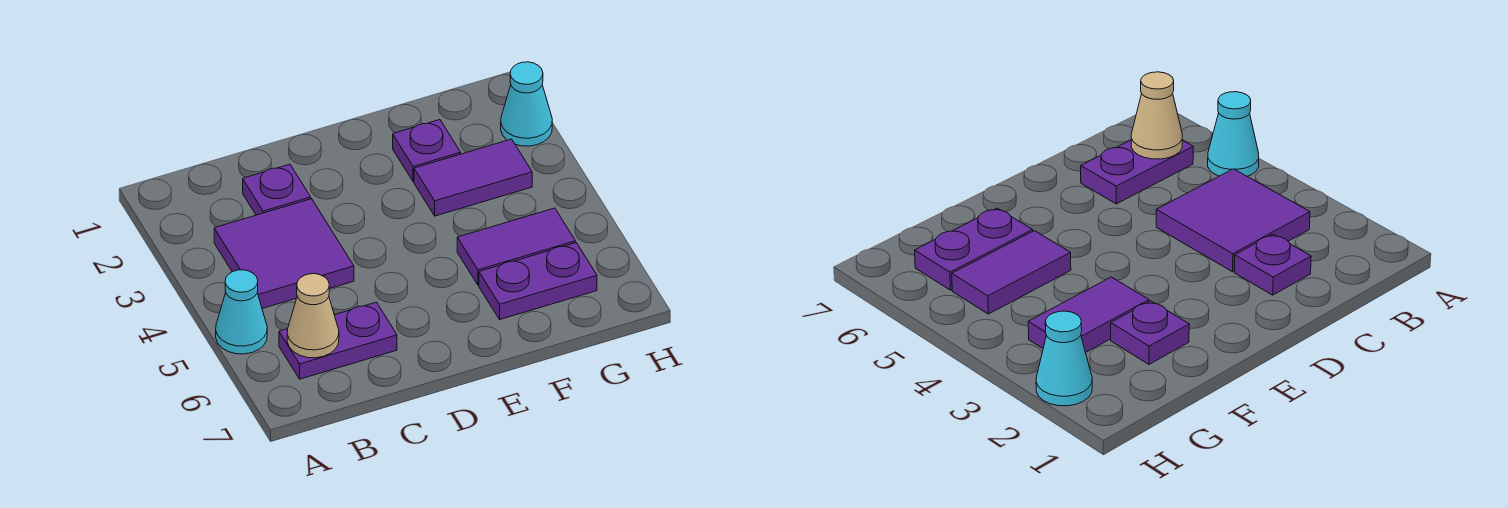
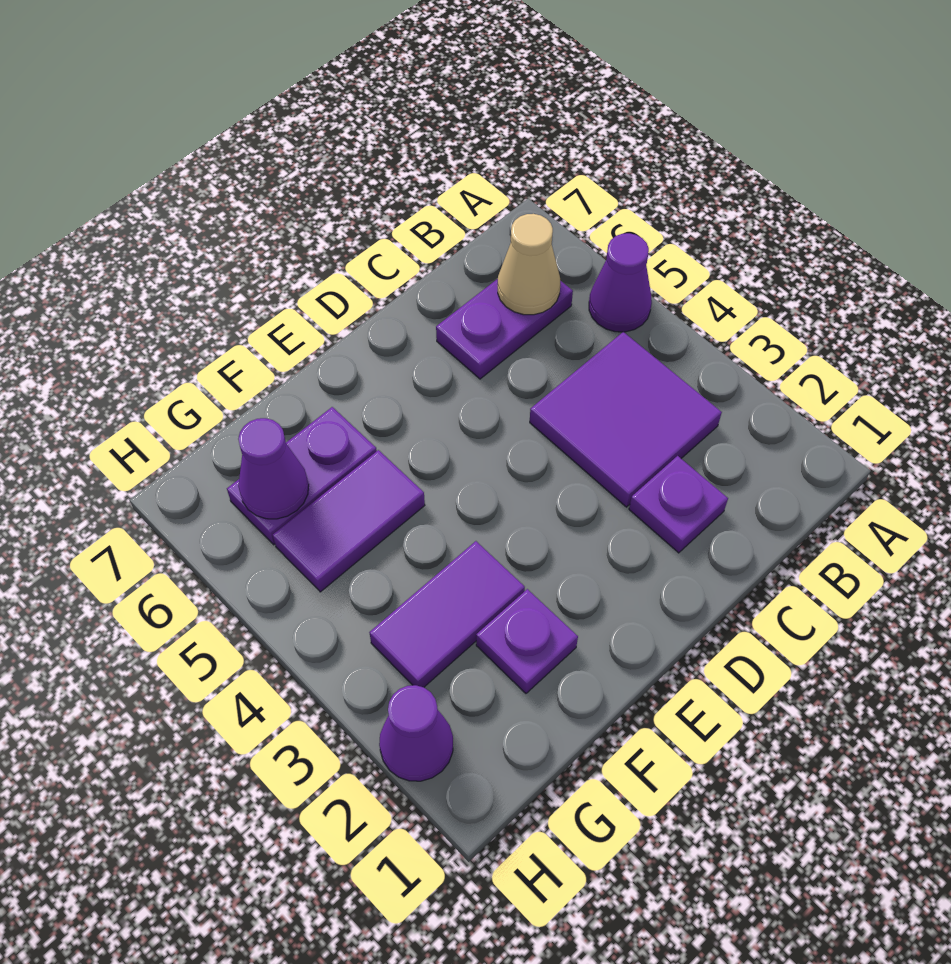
cyan 1x1 cone [216,270,267,354] -> purple 1x1 cone [589,233,652,332]
none -> purple 1x1 cone [238,418,309,519]
cyan 1x1 cone [501,62,552,146] -> purple 1x1 cone [379,685,453,781]

